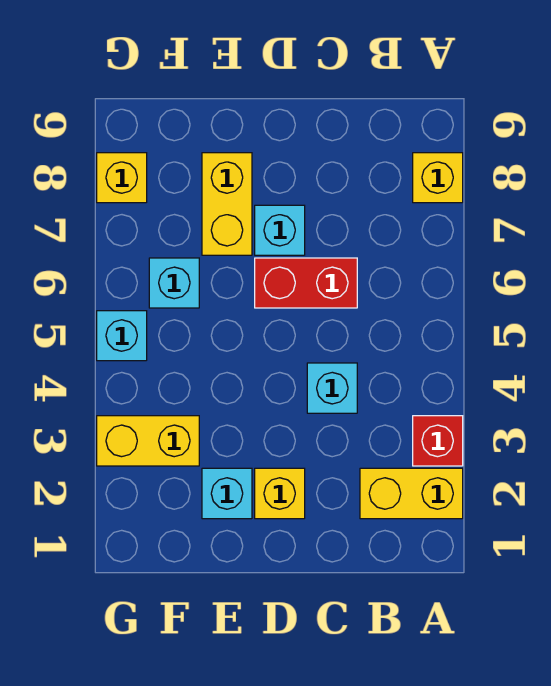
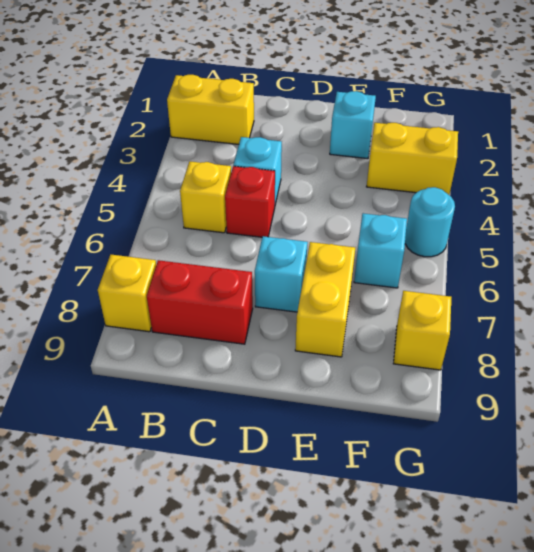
red 1x1 brick [413,416,463,466] -> red 1x1 brick moved to [225,166,275,237]
red 1x2 brick [255,258,357,308] -> red 1x2 brick moved to [147,260,253,344]
yellow 1x1 brick [255,468,305,519] -> yellow 1x1 brick moved to [180,161,231,233]
cyan 1x1 brick [97,311,147,361] -> cyan 1x1 round brick [405,187,455,257]

